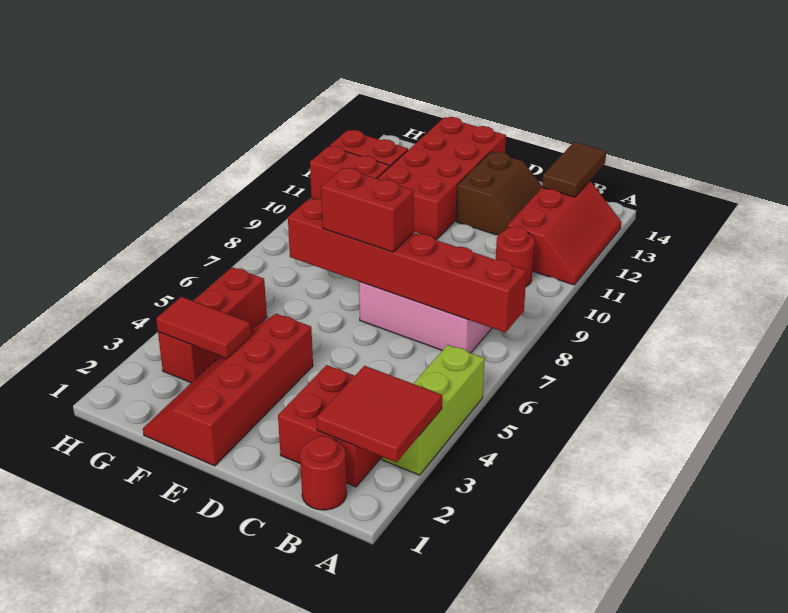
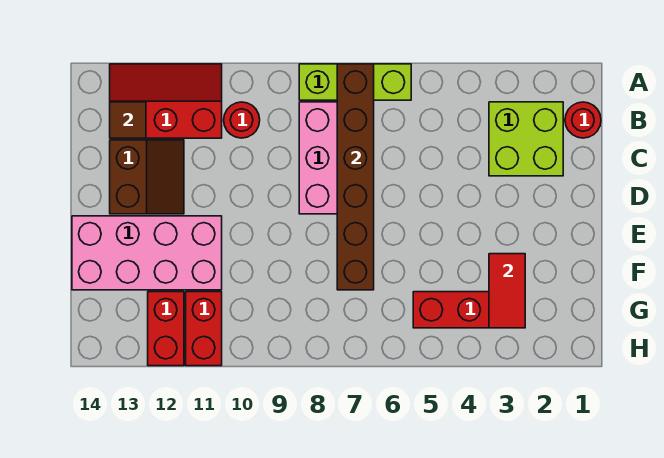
red 2x2 tile [317,366,442,462] -> none
lime 1x3 brick [382,345,485,475] -> lime 1x3 brick moved to [299,64,411,100]
red 1x6 brick [288,199,527,333] -> brown 1x6 brick [337,64,374,290]
red 2x2 brick [278,365,382,487] -> lime 2x2 brick [489,102,563,176]
brown 1x2 tile [542,142,606,197] -> brown 1x1 tile [110,102,146,138]
brown 2x2 slope [456,152,542,235] -> brown 2x2 slope turned to [110,140,184,214]
red 1x2 brick [321,168,414,252] -> none
red 2x4 slope [143,314,313,466] -> none
red 2x4 brick [377,117,506,240] -> pink 2x4 brick [72,216,222,290]

